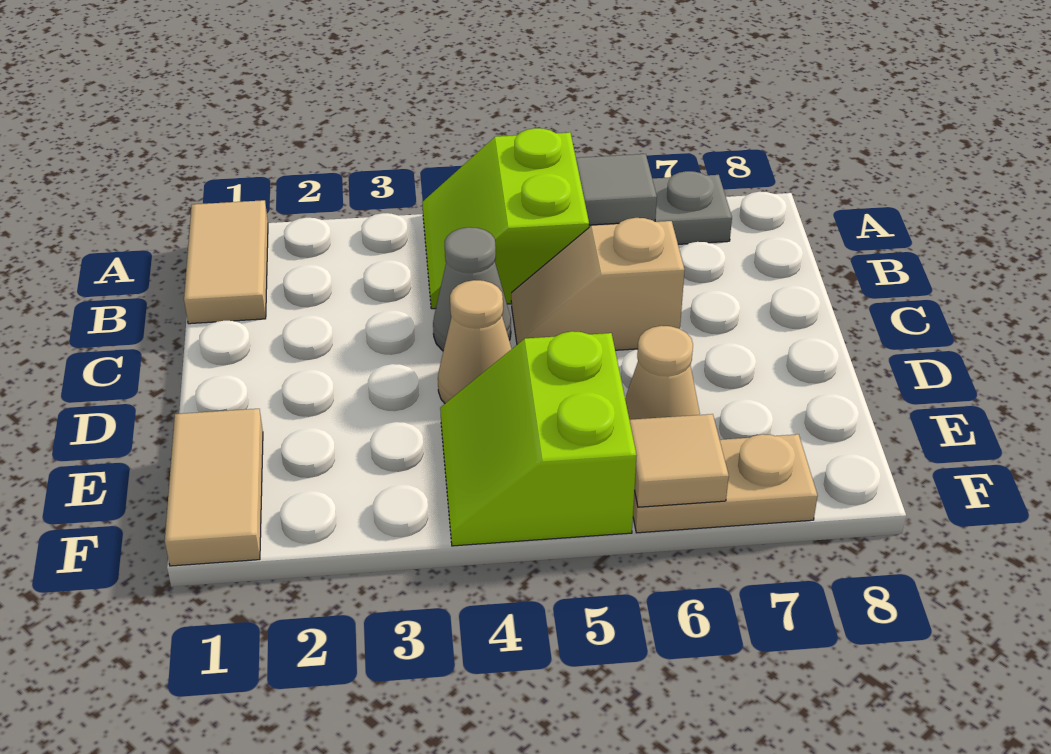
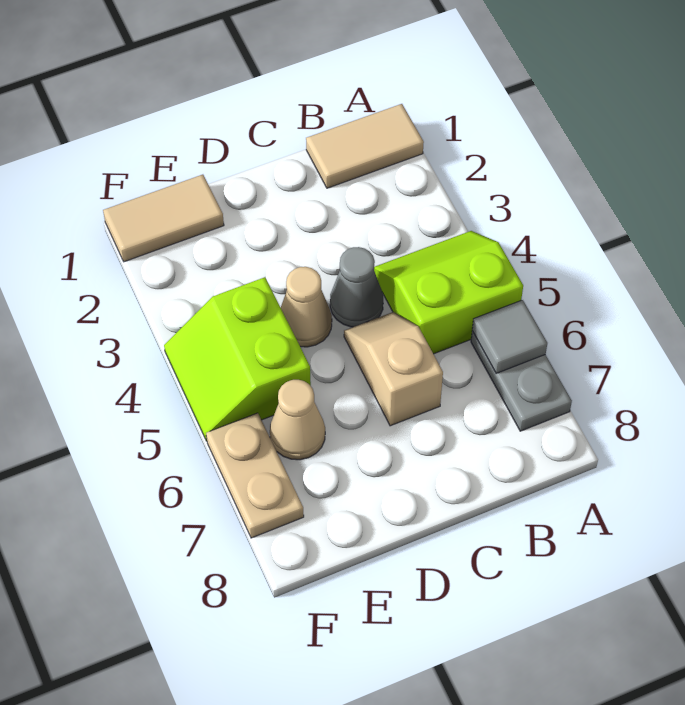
lime 2x2 slope [440,331,637,546] -> lime 2x2 slope turned to [164,277,311,441]
tan 1x1 tile [630,414,729,507] -> none

